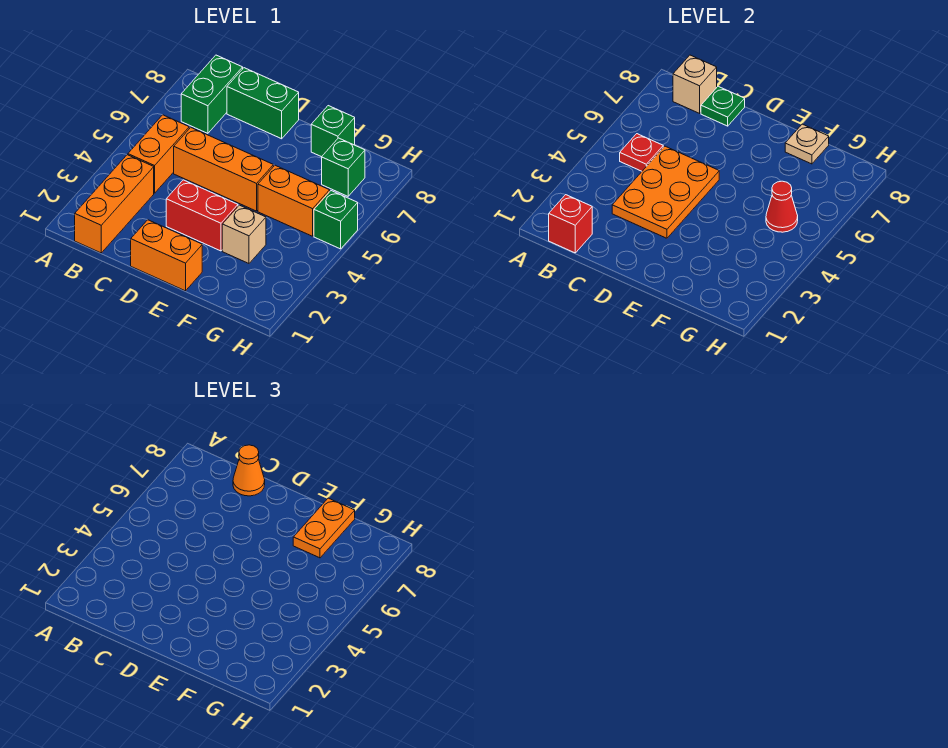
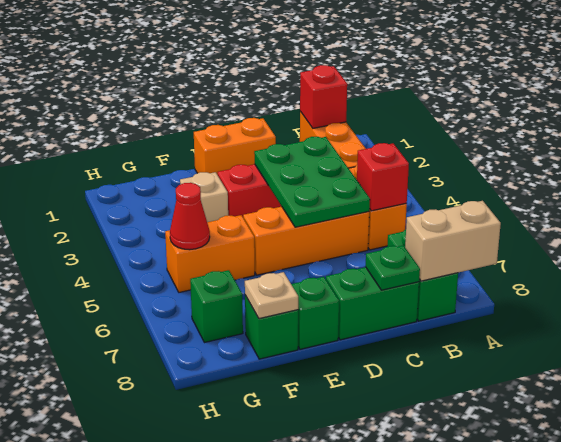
red 1x1 plate [620,134,663,171] -> red 1x1 brick [357,143,409,211]
tan 1x1 brick [673,55,717,113] -> tan 1x2 brick [405,201,501,281]
orange 2x3 plate [612,146,719,238] -> green 2x3 plate [254,137,370,227]
orange 1x1 cone [233,445,265,496] -> none
orange 1x2 plate [293,498,355,558] -> none
green 1x1 brick [314,191,358,249] -> green 1x1 brick moved to [291,277,339,349]

